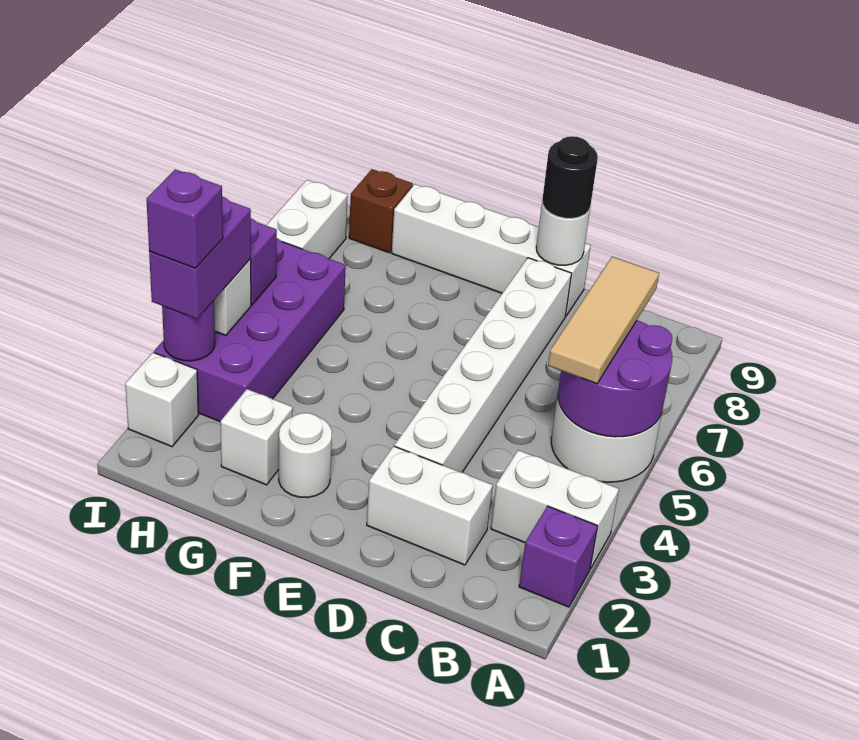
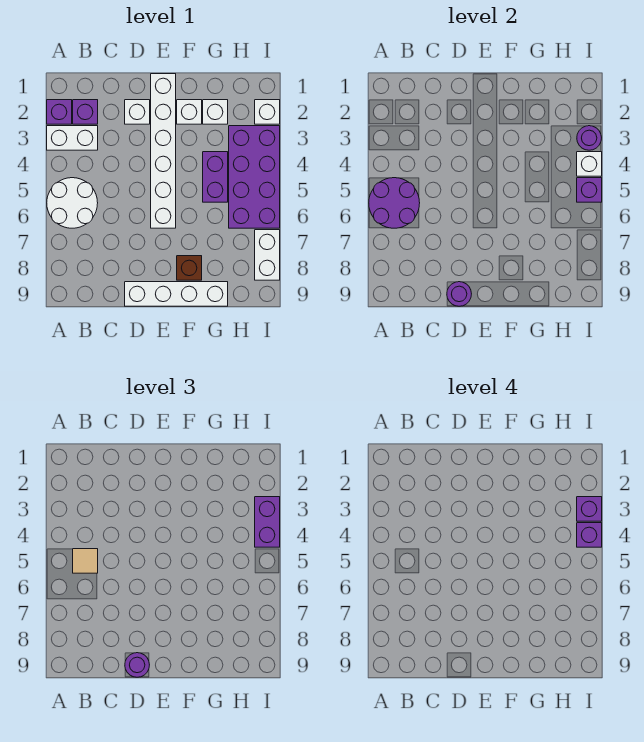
none -> purple 1x1 brick [73,100,98,124]
tan 1x3 tile [548,257,659,384] -> tan 1x1 tile [73,549,98,573]
white 1x2 brick [367,446,493,565] -> white 1x1 brick [125,100,150,124]
white 1x6 brick [395,258,572,472] -> white 1x6 brick moved to [151,74,176,228]
white 1x1 round brick [536,202,590,265] -> purple 1x1 round brick [447,282,471,306]
black 1x1 round brick [542,136,598,218] -> purple 1x1 round brick [125,653,149,677]
white 1x1 round brick [279,413,332,498] -> white 1x1 brick [177,100,202,124]
none -> purple 1x2 brick [203,152,228,202]
brown 1x1 brick [349,169,413,253] -> brown 1x1 brick moved to [177,256,202,280]
none -> purple 1x1 brick [577,523,602,547]

